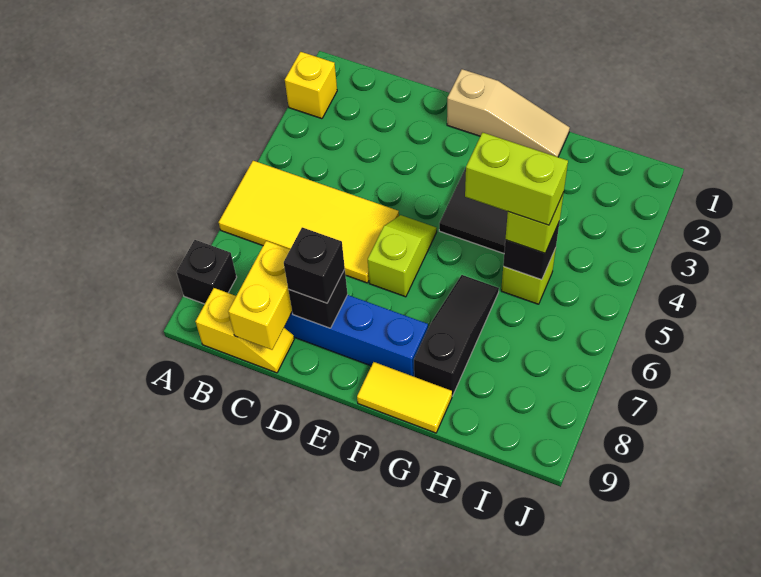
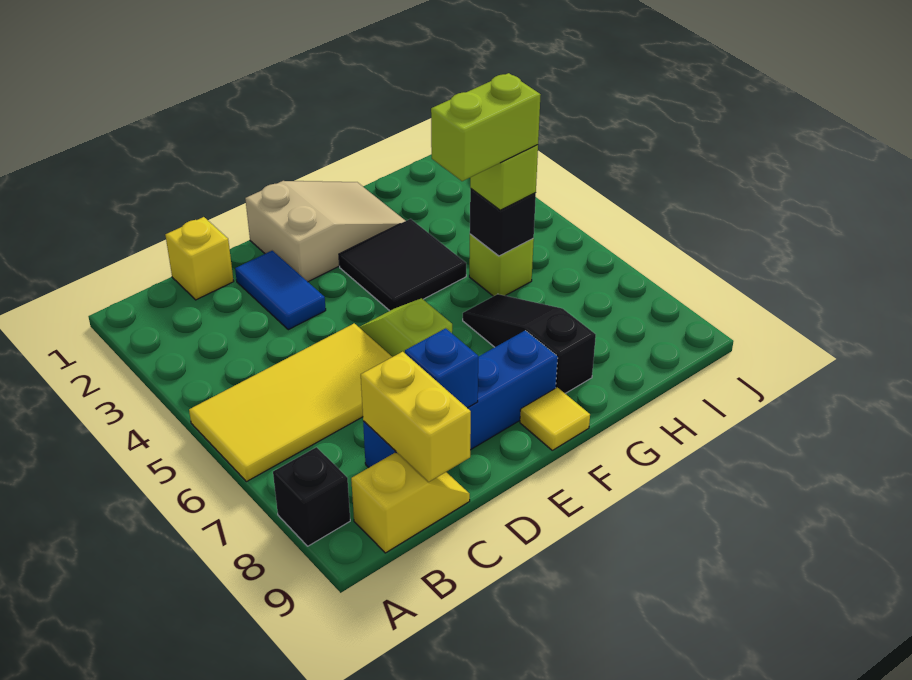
yellow 1x1 brick [285,52,337,119] -> yellow 1x1 brick moved to [165,217,234,300]
none -> blue 1x2 tile [235,251,326,330]
black 1x1 brick [288,270,348,328] -> blue 1x1 brick [405,328,478,408]
black 1x1 brick [284,227,345,303] -> none
tan 1x3 slope [447,69,570,157] -> tan 2x3 slope [245,181,405,282]
yellow 1x2 tile [357,362,452,433] -> yellow 1x1 tile [520,387,590,450]

